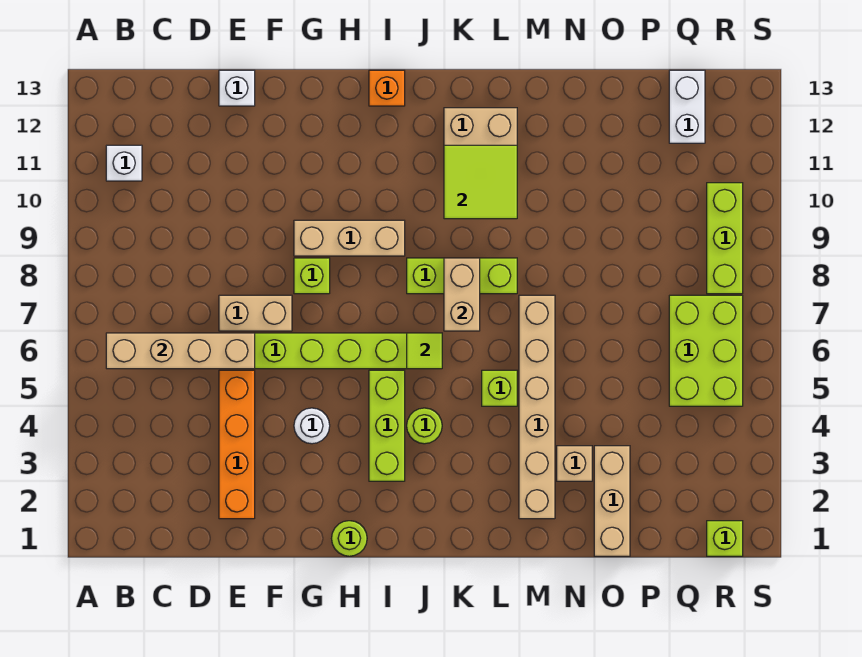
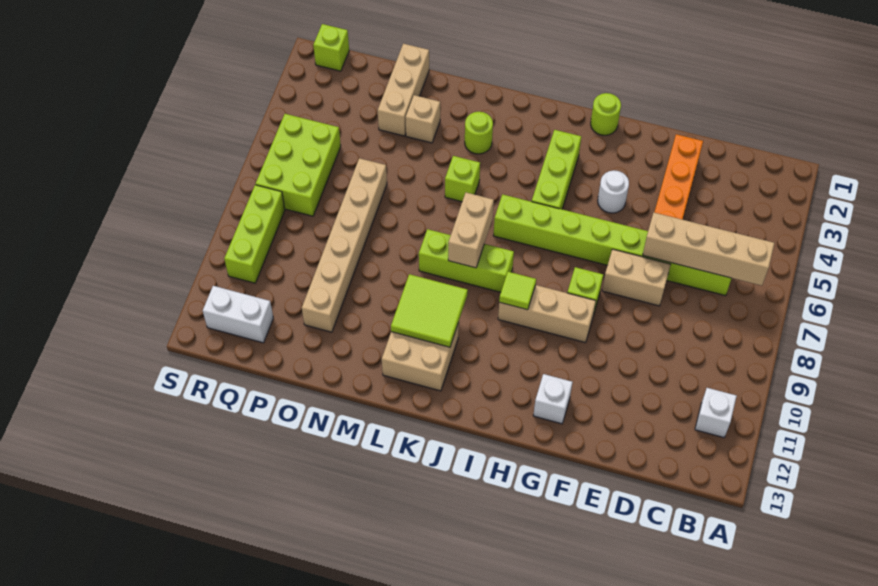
white 1x1 brick [219,70,255,106] -> white 1x1 brick moved to [533,374,573,424]
orange 1x1 brick [369,70,405,106] -> none
lime 1x1 round brick [407,408,442,444] -> lime 1x1 round brick moved to [465,112,493,154]
lime 1x1 tile [407,333,442,369] -> lime 1x1 tile moved to [499,272,536,310]
tan 1x6 brick [519,295,555,519] -> tan 1x6 brick moved to [302,158,387,332]
white 1x2 brick [669,70,705,143] -> white 1x2 brick turned to [203,286,273,343]

